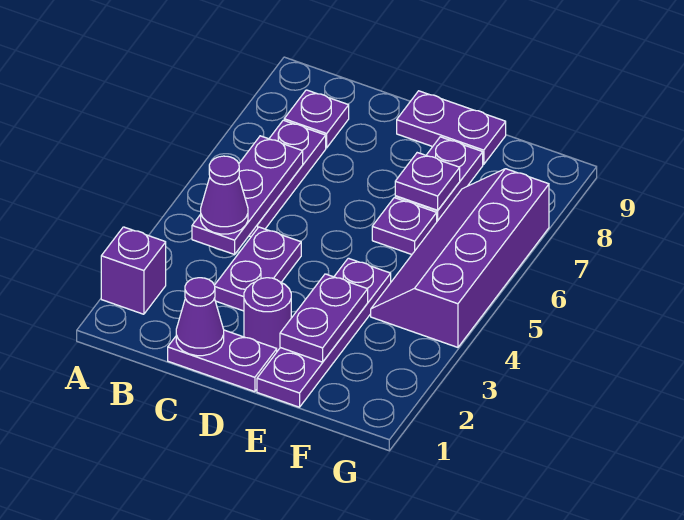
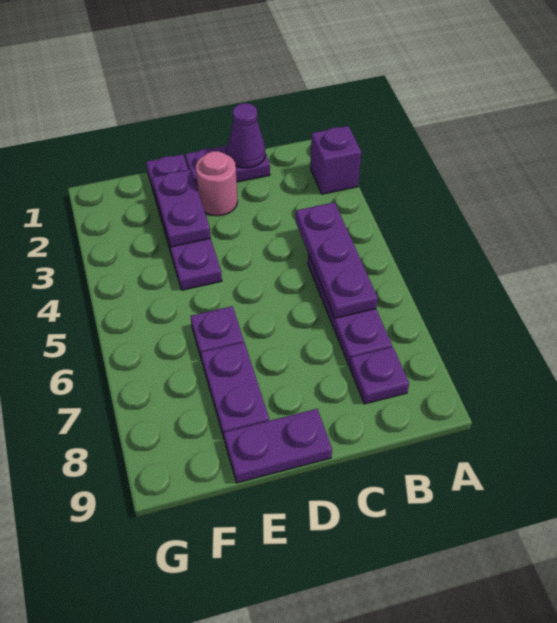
purple 1x1 cone [201,156,248,234] -> none
purple 1x2 plate [214,227,301,311] -> none
purple 1x1 round brick [244,278,291,351] -> pink 1x1 round brick [196,151,238,216]
purple 1x1 plate [395,153,460,210] -> none
purple 2x4 slope [371,169,549,347] -> none

